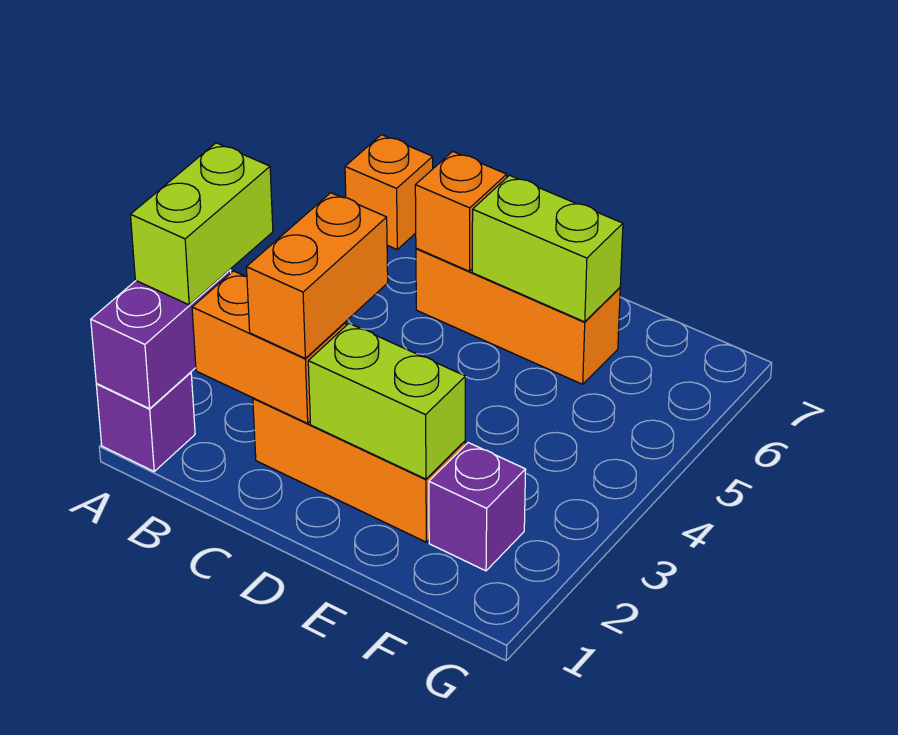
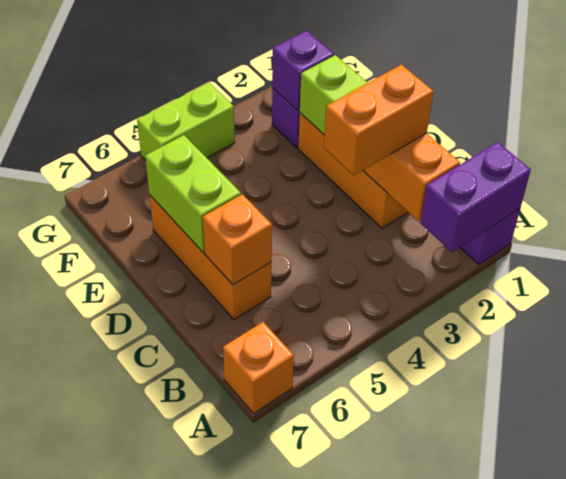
lime 1x2 brick [130,143,273,305] -> lime 1x2 brick moved to [137,83,235,159]
none -> purple 1x1 brick [272,31,334,111]

